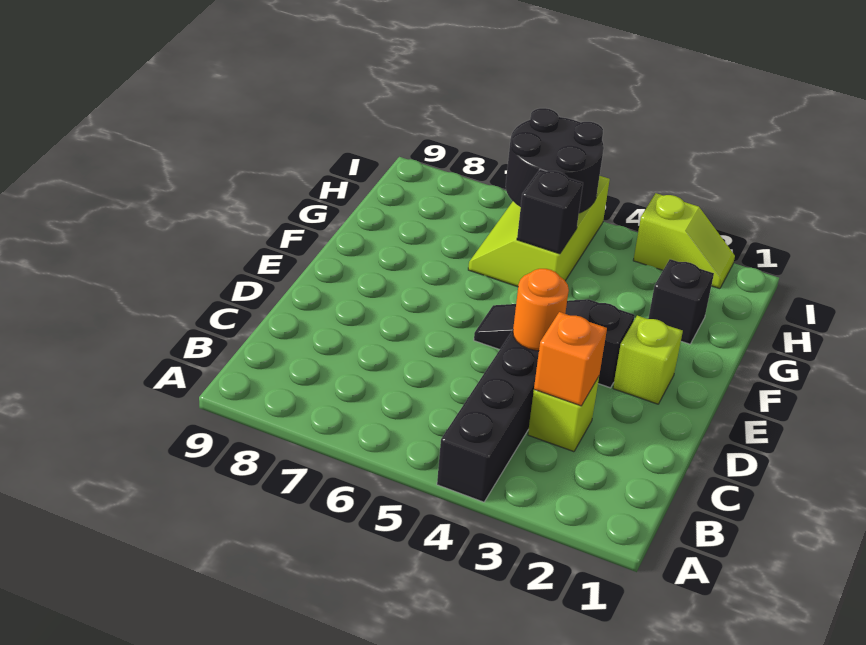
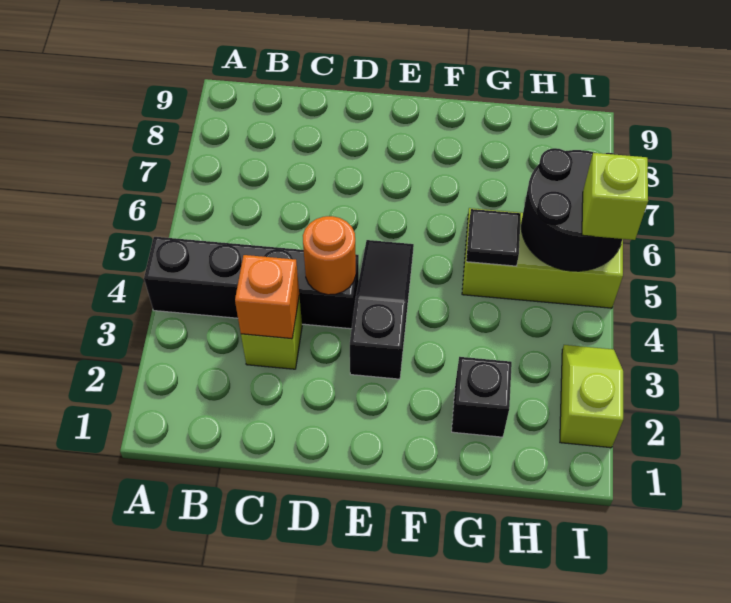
lime 1x1 brick [613,316,683,404] -> lime 1x1 brick moved to [582,153,648,240]
black 1x1 brick [517,169,583,254] -> black 1x1 tile [466,209,521,266]
lime 1x2 slope [633,193,735,289] -> lime 1x2 slope turned to [560,345,623,448]

